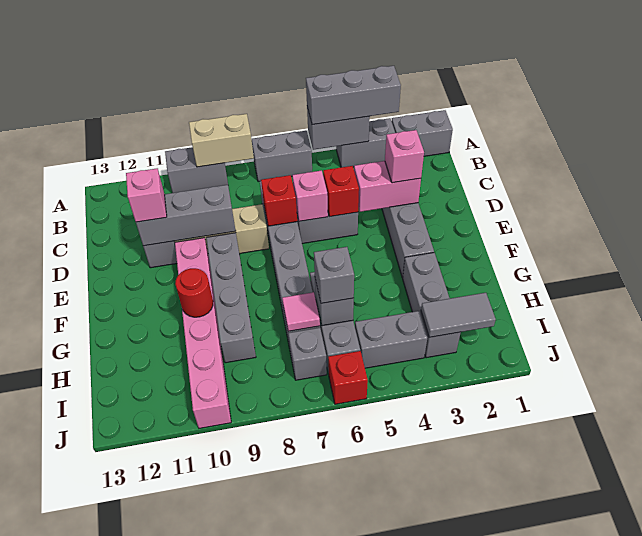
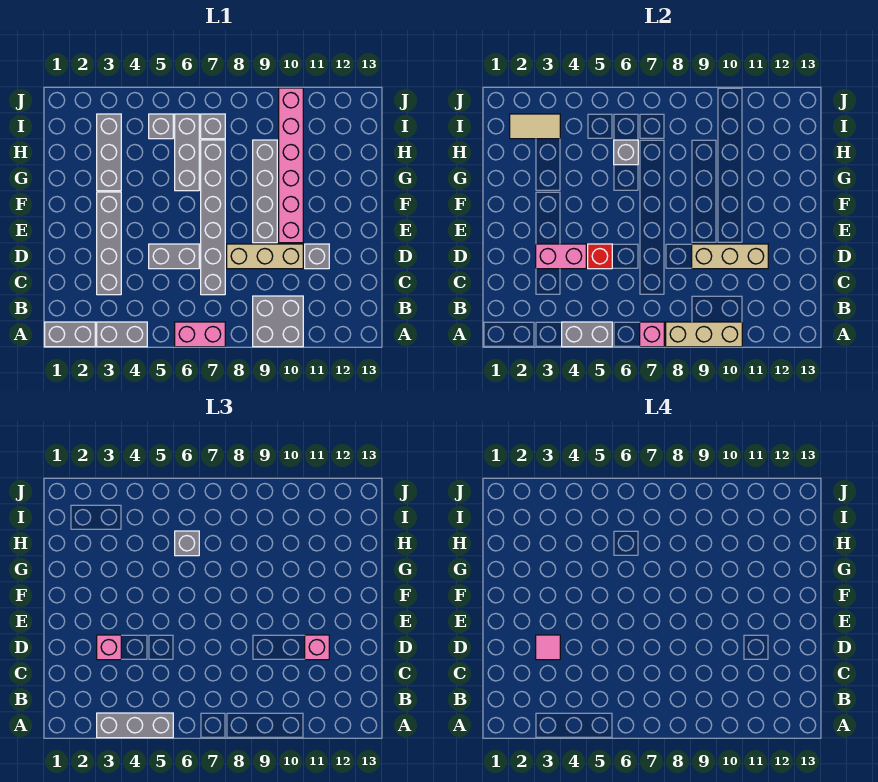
grey 1x2 brick [251,131,312,182] -> pink 1x2 brick [175,322,225,347]
tan 1x2 brick [189,114,254,167] -> tan 1x3 brick [666,322,742,347]
grey 1x2 brick [165,147,228,193] -> grey 2x2 brick [253,296,303,347]
pink 1x1 brick [292,170,328,221] -> pink 1x1 brick moved to [640,322,664,347]
red 1x1 brick [261,175,297,226] -> none
grey 1x3 brick [136,185,236,246] -> tan 1x3 brick [692,244,768,269]
red 1x1 round brick [175,268,213,317] -> none
pink 1x1 tile [282,292,320,331] -> pink 1x1 tile moved to [536,635,560,660]
grey 1x2 tile [421,293,496,337] -> tan 1x2 tile [510,114,560,139]
grey 1x2 brick [355,311,427,368] -> grey 1x1 brick [149,114,173,139]
red 1x1 brick [328,351,368,404] -> none

